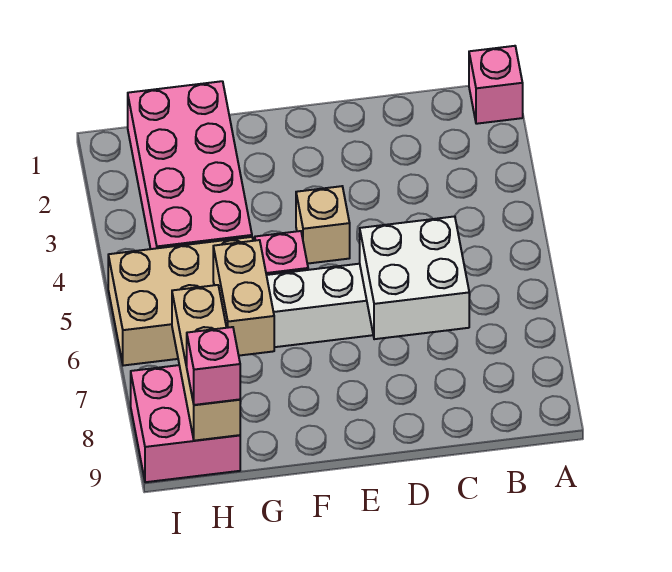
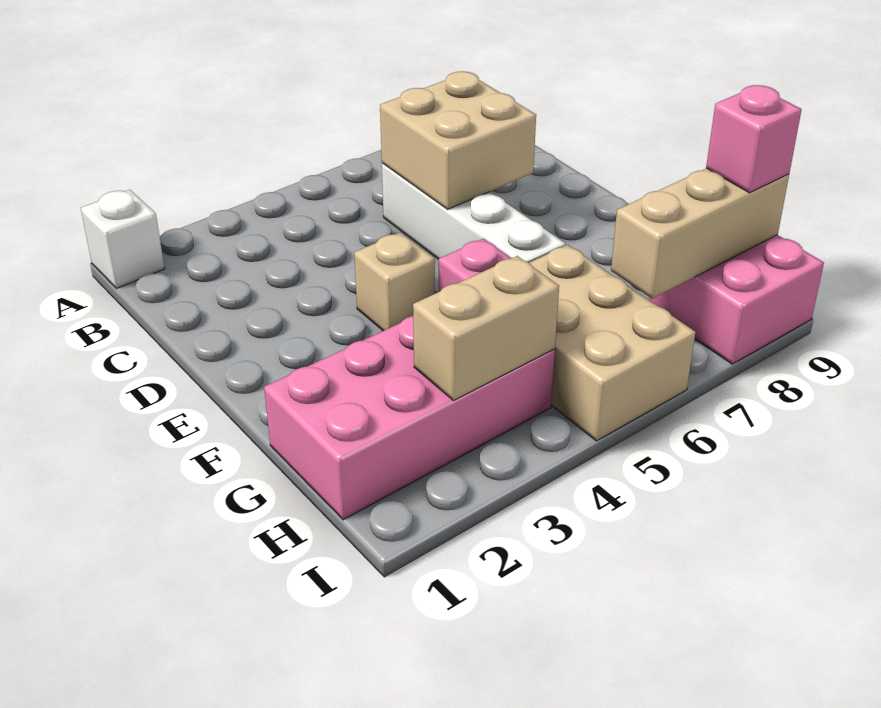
pink 1x1 brick [469,46,523,124] -> white 1x1 brick [81,190,165,288]
white 2x2 brick [360,216,469,339] -> tan 2x2 brick [380,71,536,209]
tan 1x2 brick [213,240,274,356] -> tan 1x2 brick moved to [413,256,559,401]

